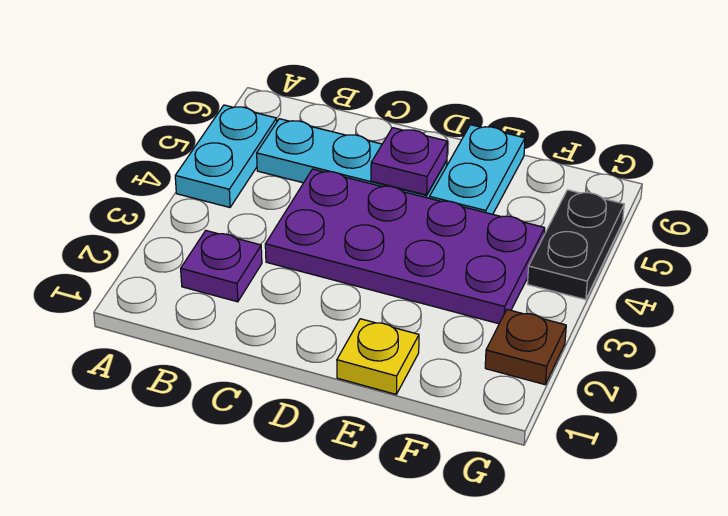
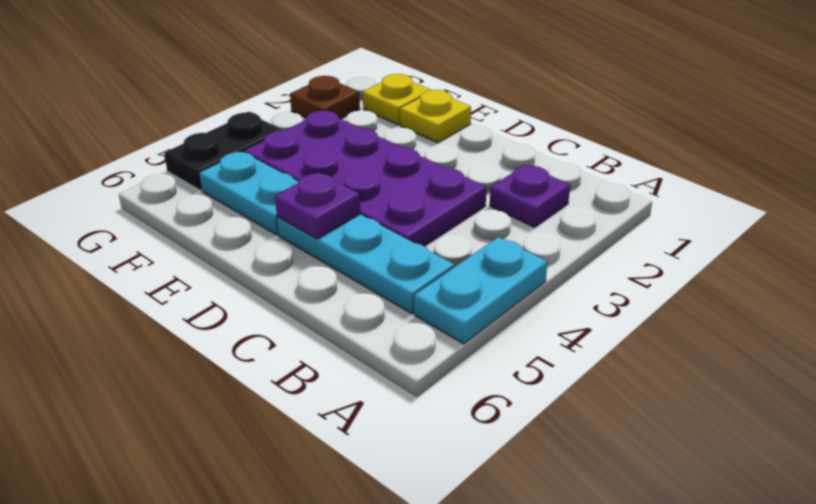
cyan 1x2 plate [429,125,525,214] -> cyan 1x2 plate turned to [199,152,298,235]
none -> yellow 1x1 plate [363,74,431,125]

